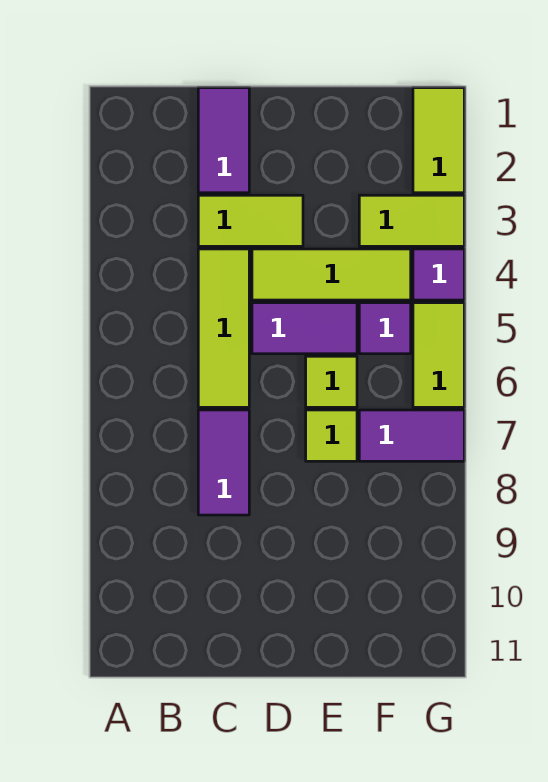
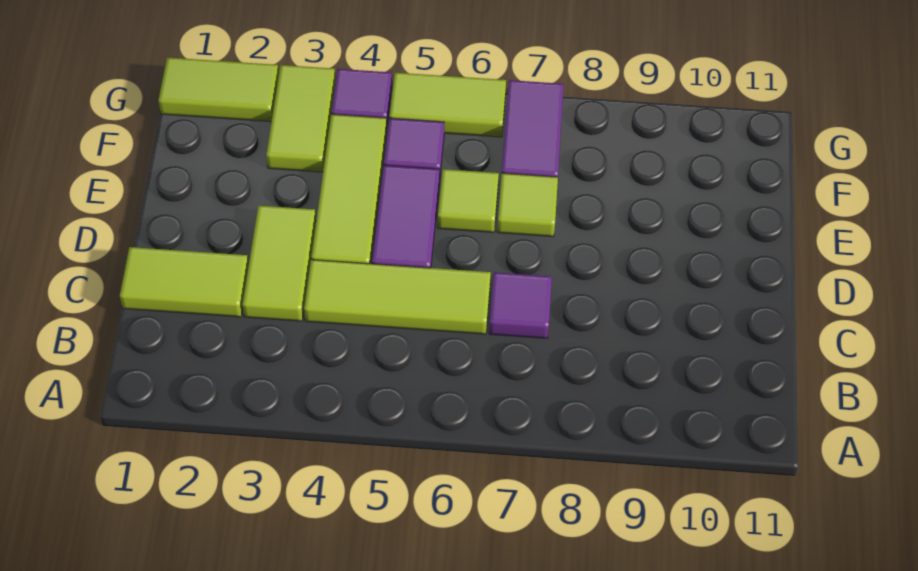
purple 1x2 tile [198,88,249,193] -> lime 1x2 tile [120,247,249,317]
purple 1x2 tile [198,410,249,515] -> purple 1x1 tile [489,272,552,338]

